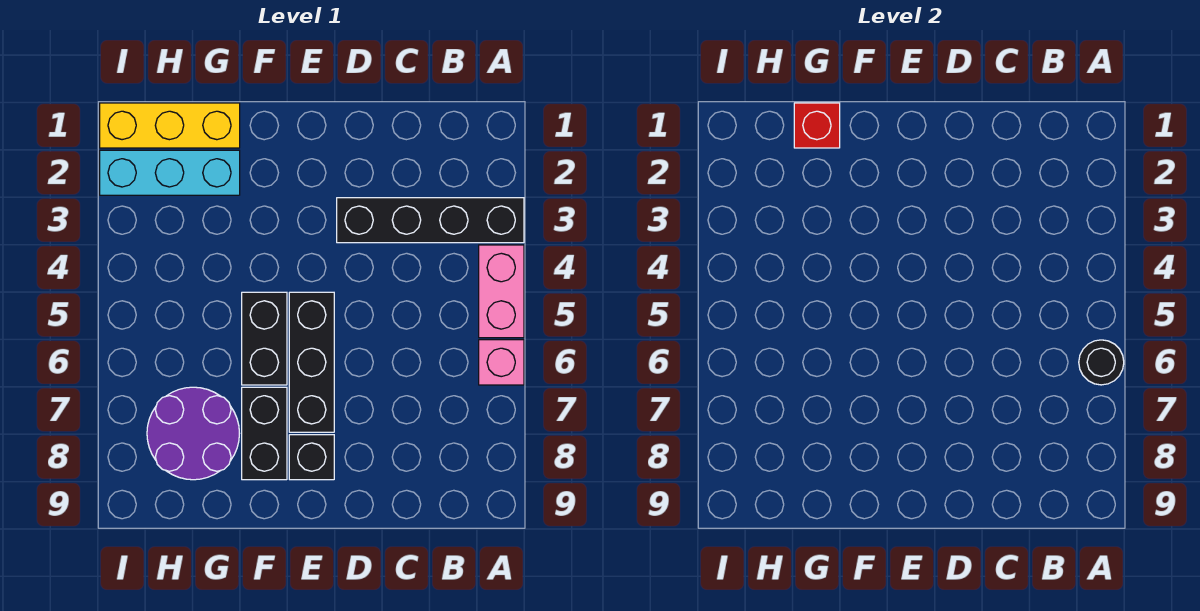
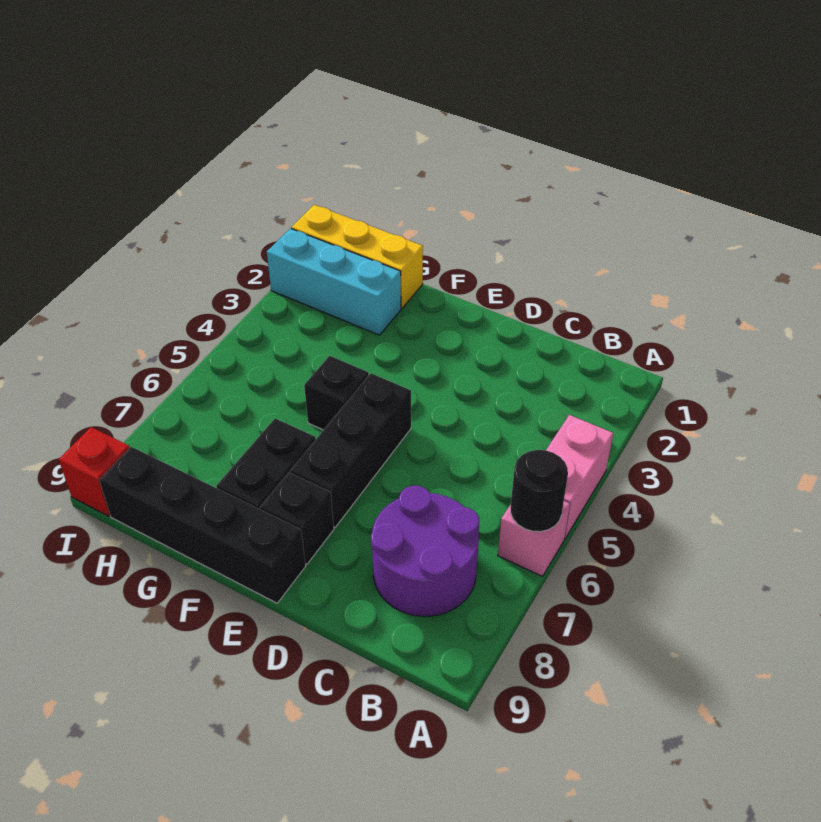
black 1x4 brick [337,198,524,243] -> black 1x4 brick moved to [99,447,306,603]
black 1x2 brick [242,292,287,385] -> black 1x1 brick [304,356,369,430]
red 1x1 brick [794,103,840,148] -> red 1x1 brick moved to [59,427,130,516]
purple 2x2 round brick [147,387,239,480] -> purple 2x2 round brick moved to [371,485,479,616]

